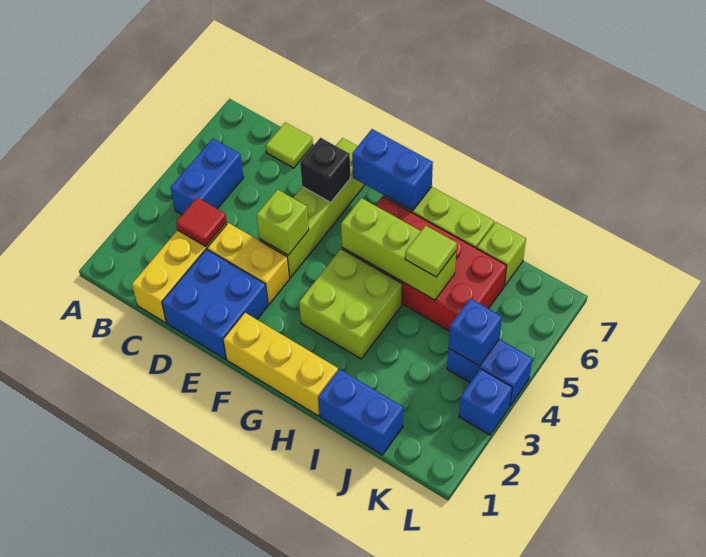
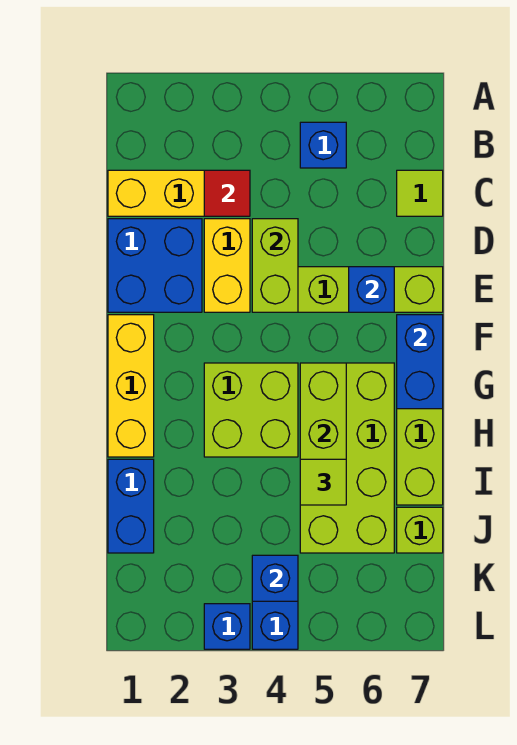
blue 1x2 brick [170,139,244,215] -> blue 1x1 brick [300,122,346,168]
lime 1x1 brick [256,190,309,255] -> lime 1x2 brick [252,219,298,312]
black 1x1 brick [300,138,350,202] -> blue 1x1 brick [349,267,394,312]
red 2x4 brick [342,196,507,331] -> lime 2x4 brick [300,363,394,553]

